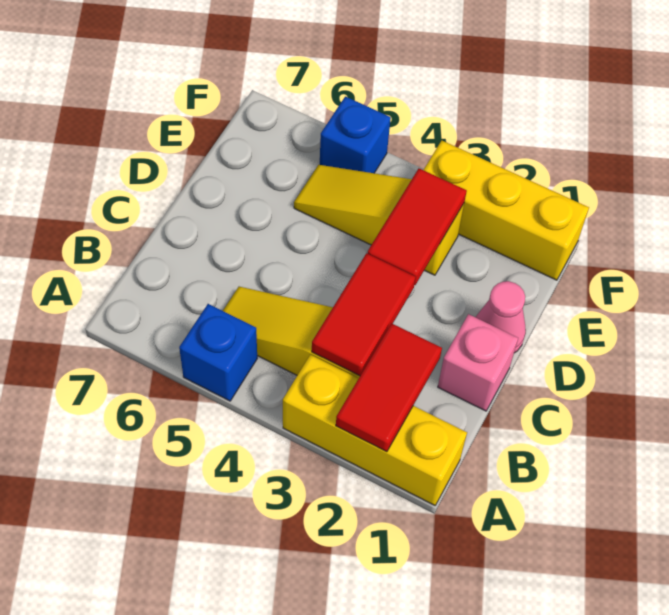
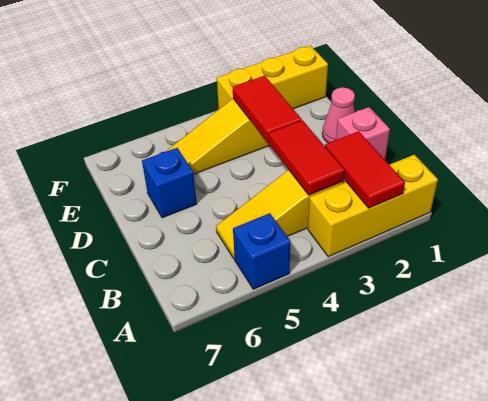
blue 1x1 brick [320,96,391,173] -> blue 1x1 brick moved to [142,148,197,218]

